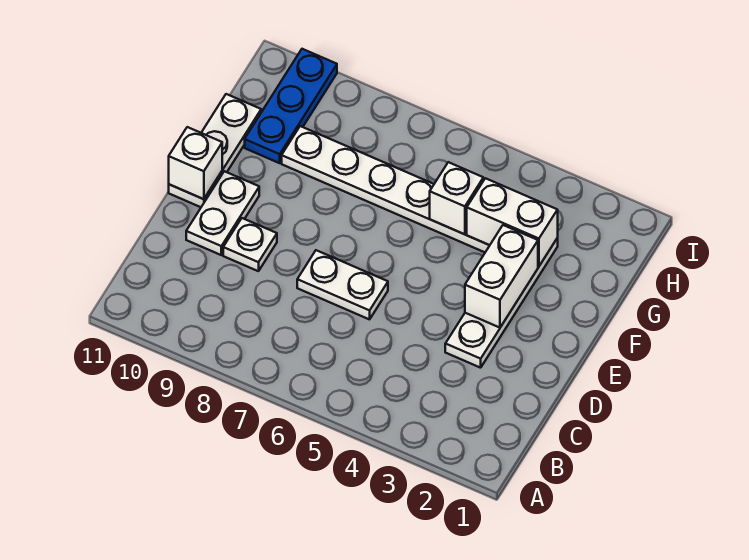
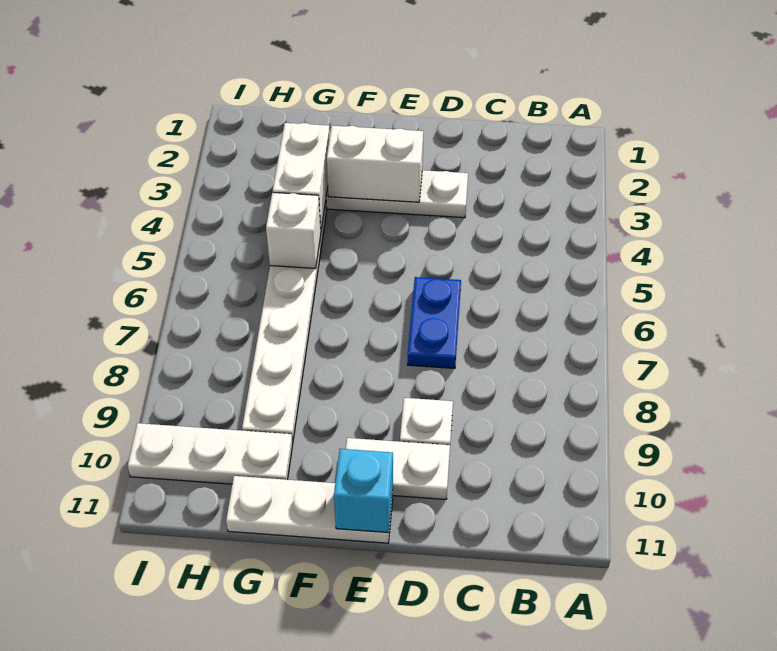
white 1x2 plate [297,250,388,319] -> blue 1x2 plate [408,277,461,368]
white 1x1 brick [169,127,222,199] -> cyan 1x1 brick [334,449,393,533]
blue 1x3 plate [245,49,337,163] -> white 1x3 plate [128,423,293,484]

